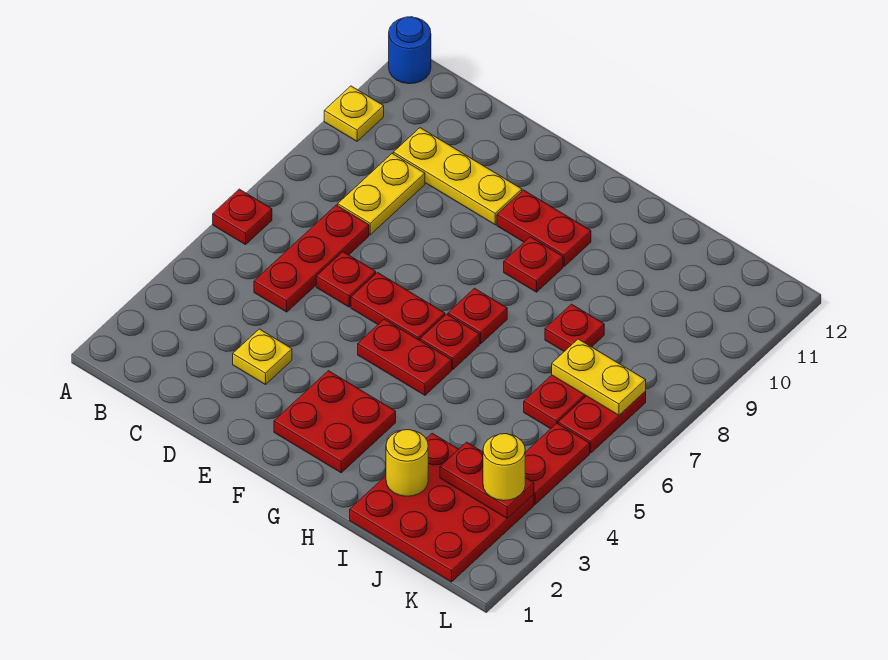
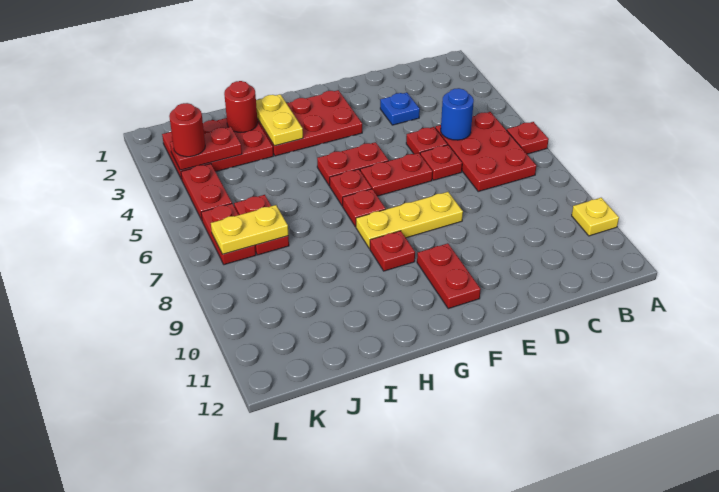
blue 1x1 round brick [389,17,431,84] -> blue 1x1 round brick moved to [441,88,474,140]
red 1x3 plate [254,205,369,312] -> red 2x3 plate [435,112,537,191]
yellow 1x2 plate [338,154,425,235] -> yellow 1x2 plate moved to [256,94,303,146]
yellow 1x3 plate [393,128,522,225] -> yellow 1x3 plate moved to [356,192,463,249]
yellow 1x1 plate [233,329,292,385] -> blue 1x1 plate [380,93,420,125]
red 2x2 plate [274,371,396,473] -> red 2x3 plate [257,90,362,156]
red 1x2 plate [497,190,591,266] -> red 1x2 plate turned to [417,243,481,309]
red 3x3 plate [350,433,534,582] -> red 2x3 plate [162,118,273,180]
yellow 1x1 round brick [386,430,428,496] -> red 1x1 round brick [224,81,258,132]
red 1x1 plate [545,304,604,351] -> red 1x1 plate moved to [406,127,448,154]
yellow 1x1 round brick [483,434,525,500] -> red 1x1 round brick [169,103,205,157]

